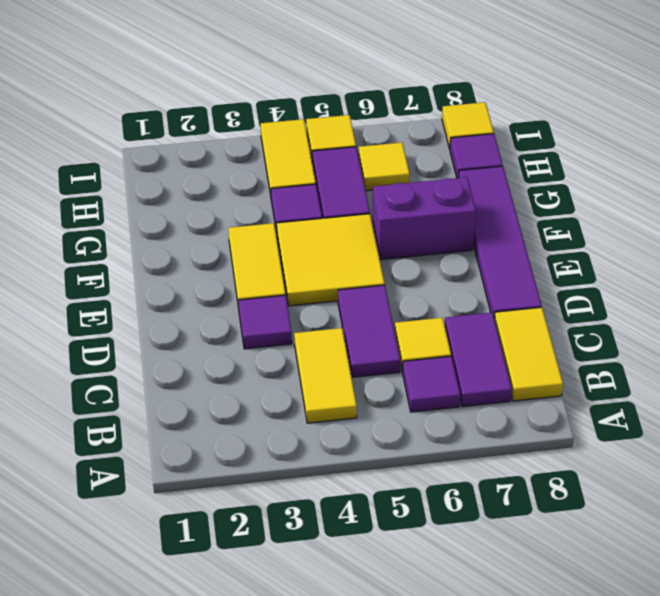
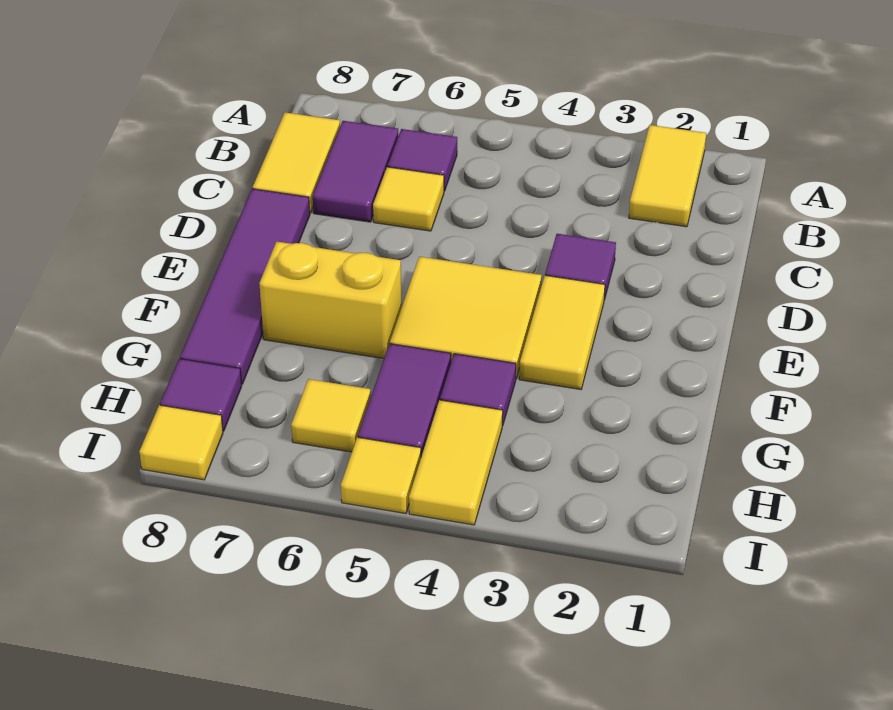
yellow 1x2 tile [294,328,357,423] -> yellow 1x2 tile moved to [629,125,706,227]
purple 1x2 tile [338,285,400,377] -> none
purple 1x2 brick [372,177,476,260] -> yellow 1x2 brick [259,242,402,359]

